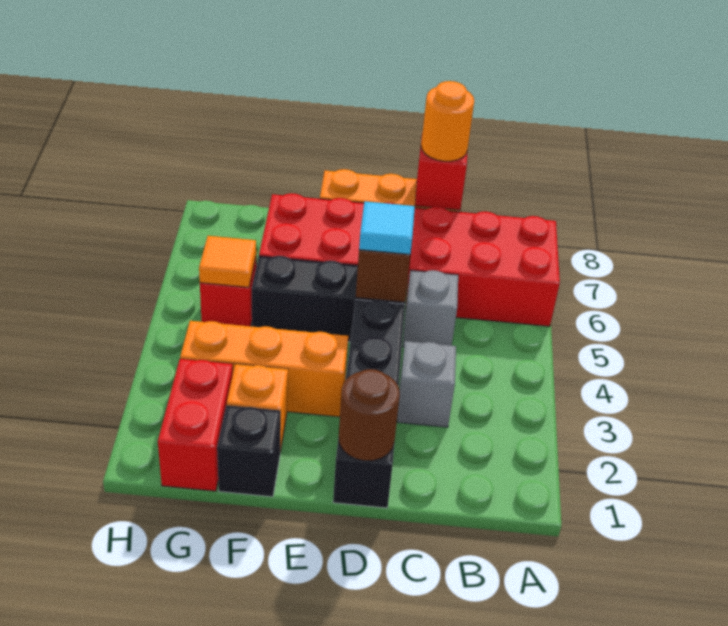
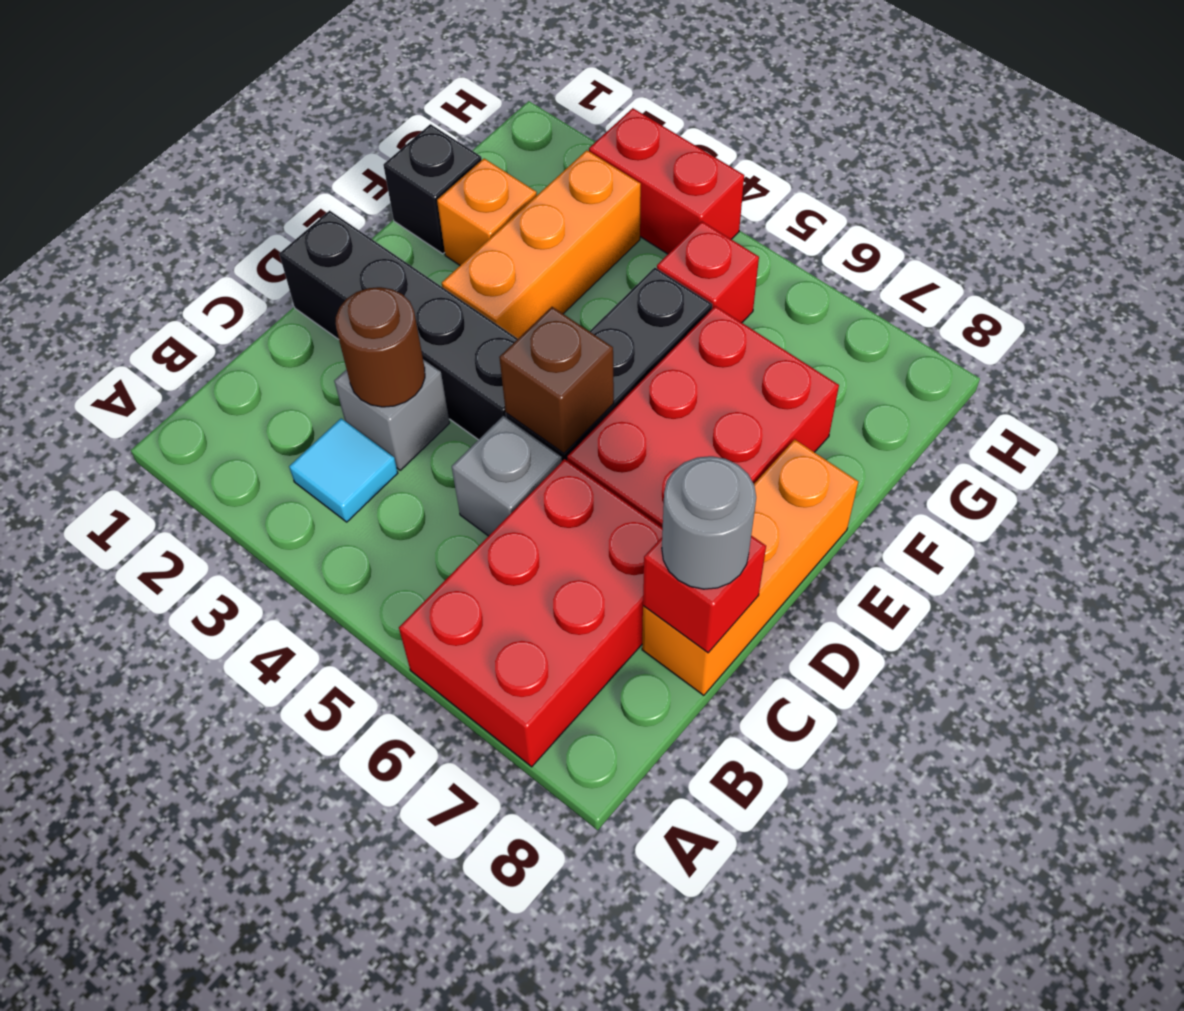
orange 1x1 round brick [421,81,474,161] -> grey 1x1 round brick [662,456,756,589]
brown 1x1 round brick [339,369,400,461] -> brown 1x1 round brick moved to [336,287,425,407]
cyan 1x1 tile [359,201,415,254] -> cyan 1x1 tile moved to [289,418,398,522]
red 1x2 brick [158,359,233,491] -> red 1x2 brick moved to [589,108,744,254]
orange 1x1 tile [199,236,256,287] -> none

